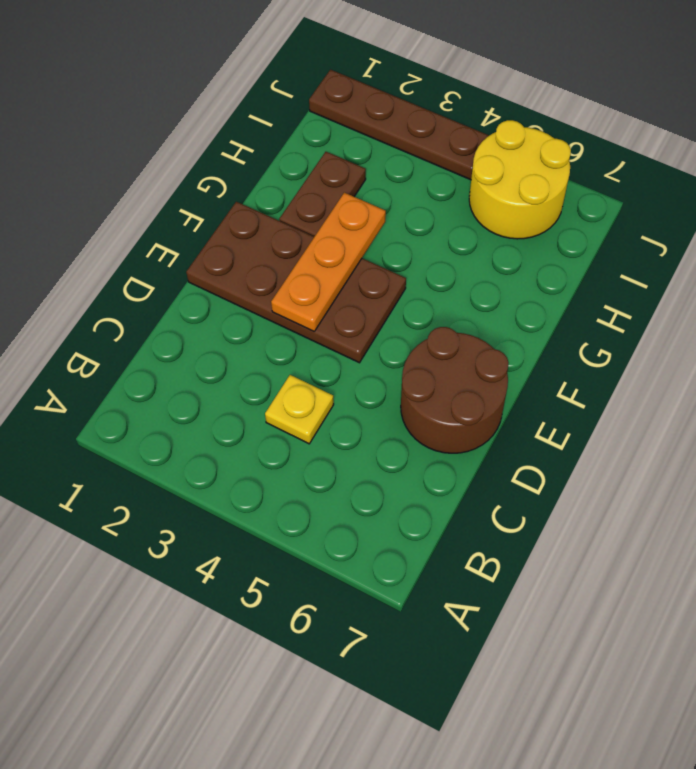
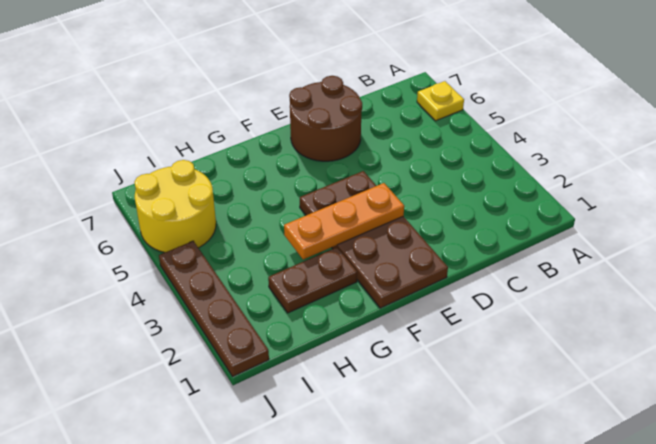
yellow 1x1 plate [265,375,334,444] -> yellow 1x1 plate moved to [417,81,464,121]

